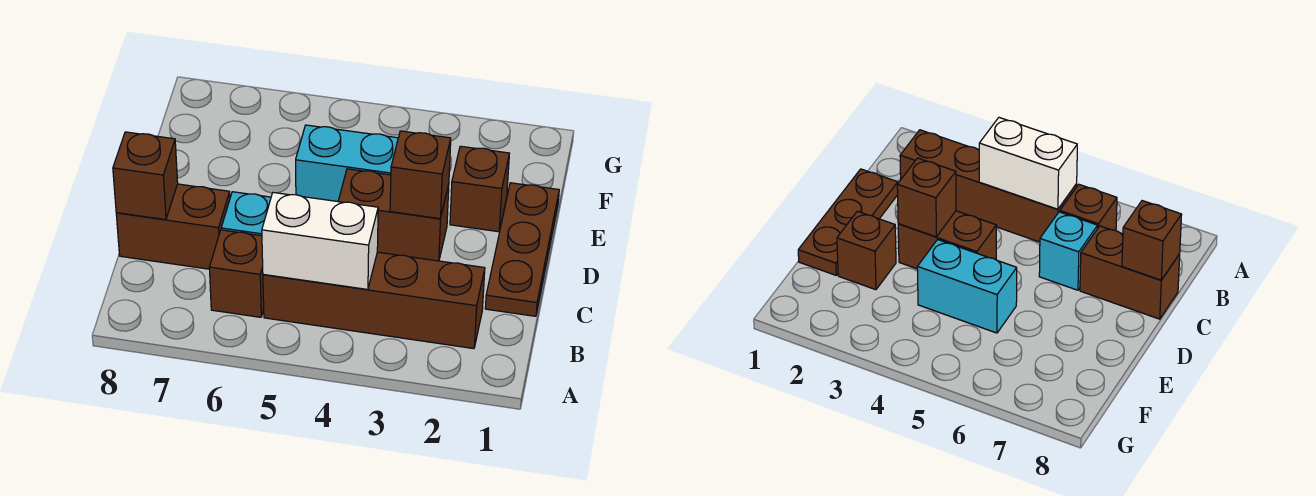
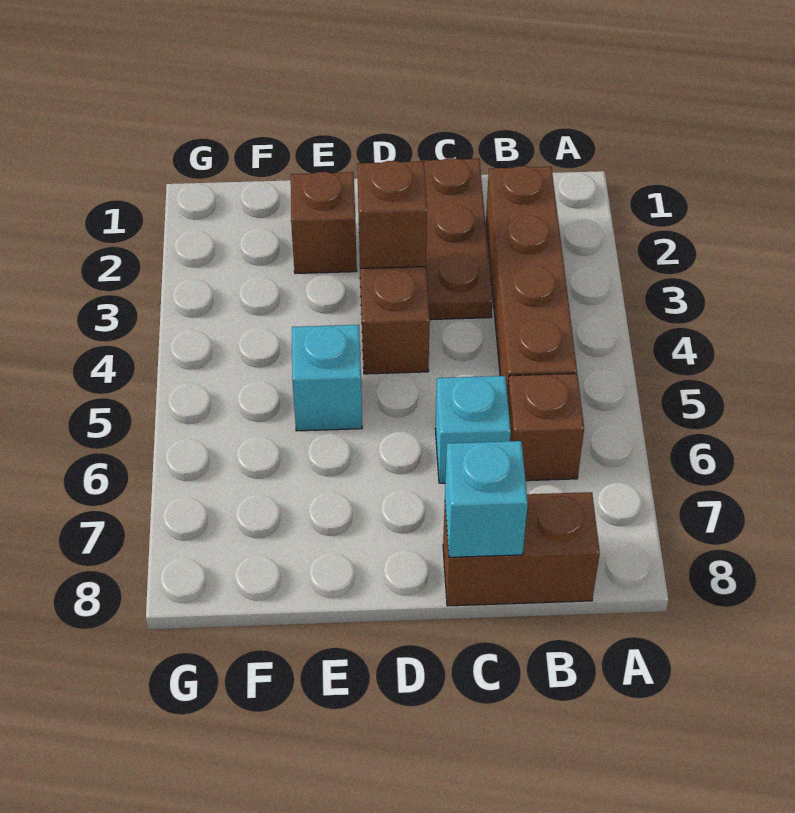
white 1x2 brick [262,193,378,289] -> none
brown 1x3 plate [485,183,559,316] -> brown 1x3 plate turned to [419,158,493,320]
brown 1x2 brick [116,184,230,269] -> brown 1x2 brick turned to [443,492,600,606]
brown 1x1 brick [113,132,178,220] -> cyan 1x1 brick [445,441,528,557]
cyan 1x2 brick [296,125,398,202] -> cyan 1x1 brick [292,325,362,431]

